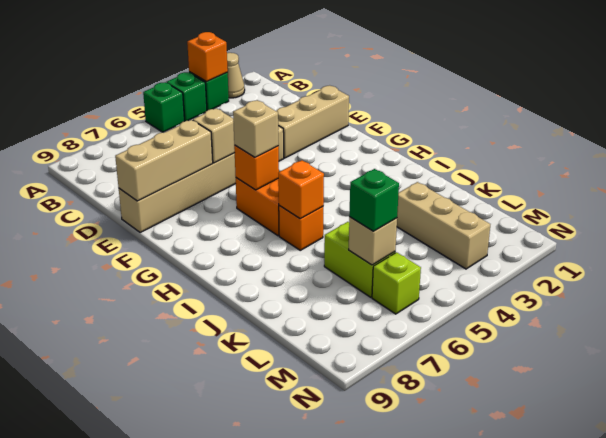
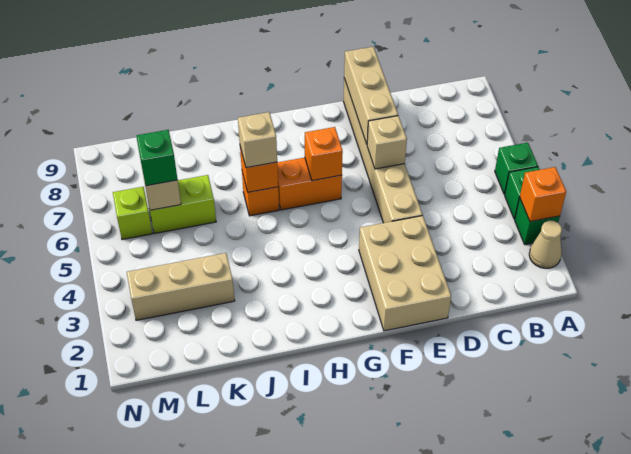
tan 1x3 brick [277,86,349,158] -> tan 2x3 brick [359,216,451,331]
tan 1x1 brick [233,101,279,157] -> tan 1x1 brick moved to [238,112,277,168]

